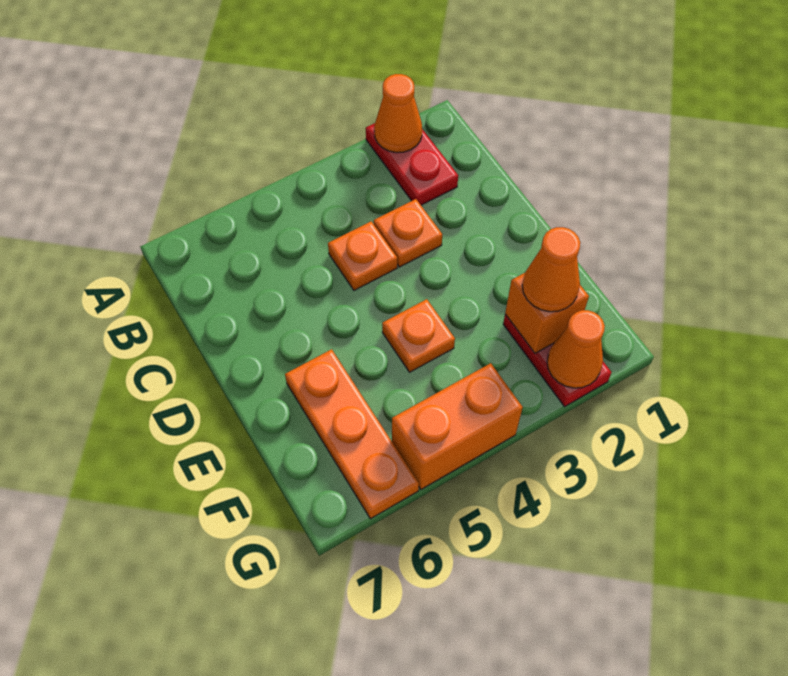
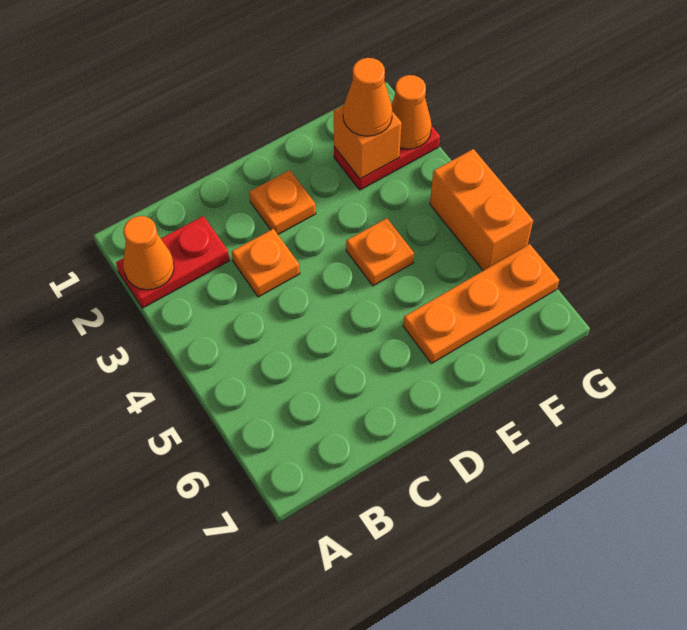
orange 1x1 plate [328,222,397,290] -> orange 1x1 plate moved to [249,170,316,234]

